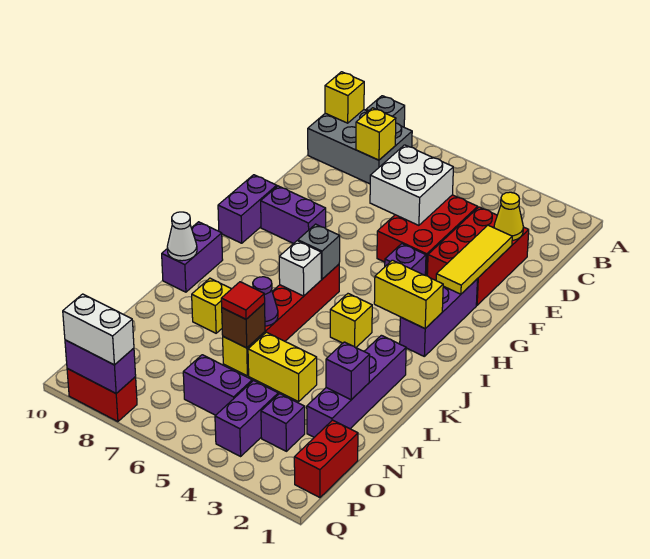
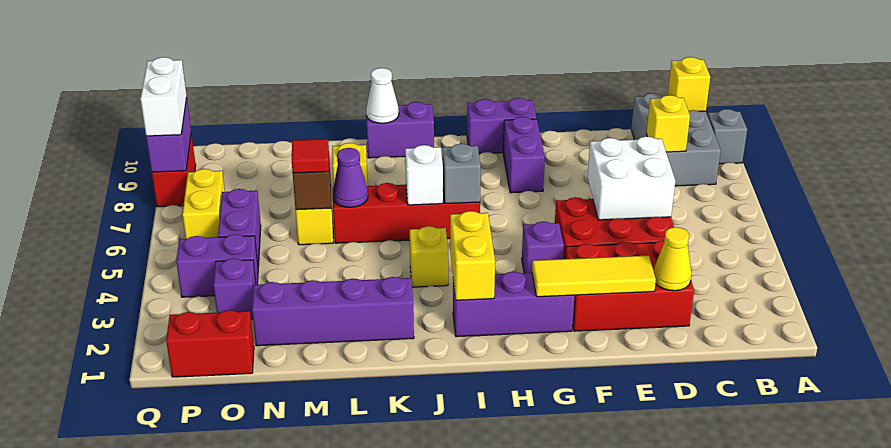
purple 1x1 brick [326,342,370,400] -> none
yellow 1x2 brick [248,332,317,402] -> yellow 1x2 brick moved to [182,169,225,239]

